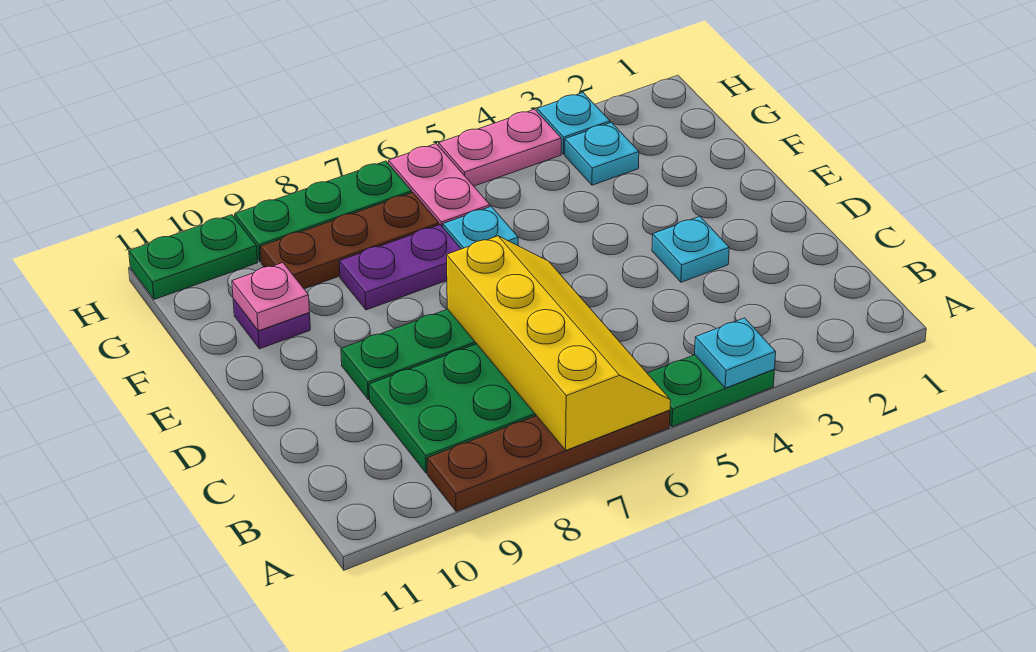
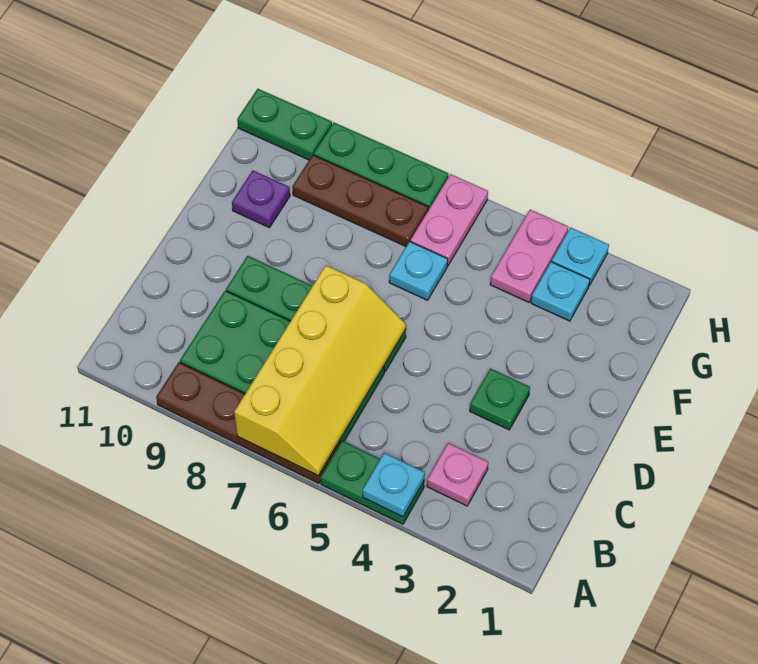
cyan 1x1 plate [652,216,729,282] -> green 1x1 plate [470,369,530,430]
purple 1x2 plate [339,225,461,310] -> none
pink 1x1 plate [232,263,310,331] -> pink 1x1 plate moved to [427,443,488,506]
pink 1x2 plate [439,109,561,186] -> pink 1x2 plate turned to [490,210,568,302]

